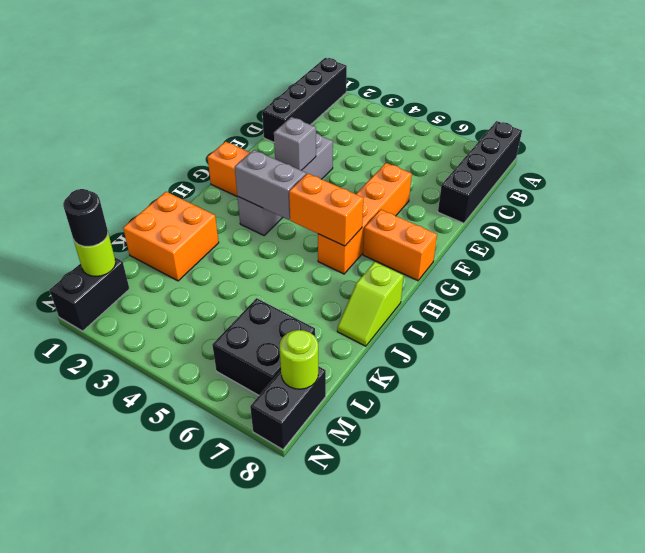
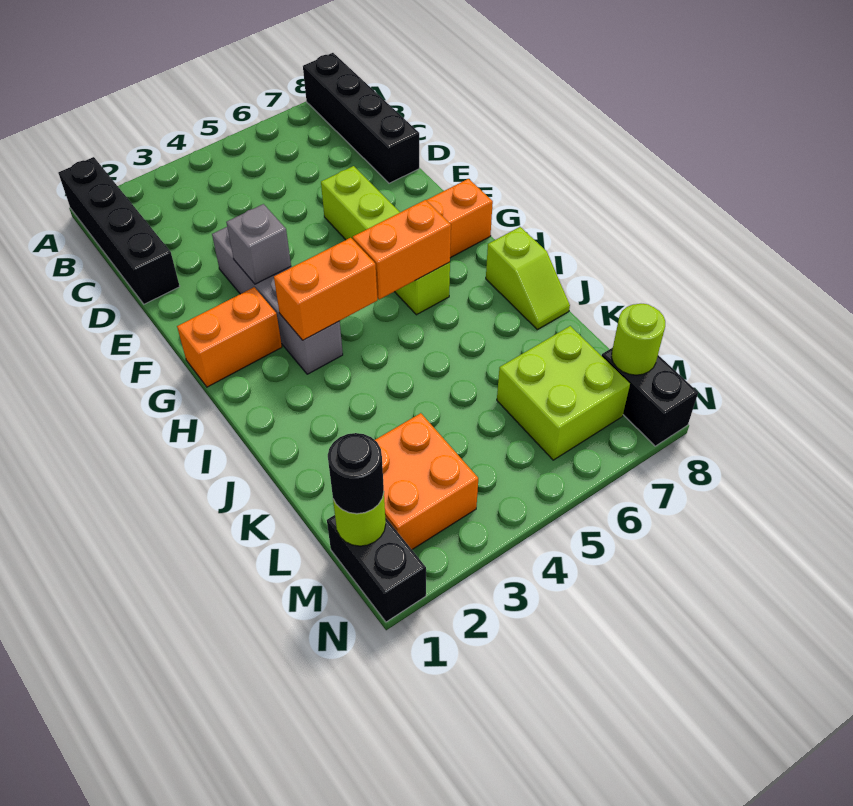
orange 1x4 brick [318,163,412,274] -> lime 1x4 brick [321,166,450,315]
grey 1x2 brick [235,150,306,220] -> orange 1x2 brick [274,238,377,340]
orange 2x2 brick [123,192,219,281] -> orange 2x2 brick moved to [375,413,478,549]
black 2x2 brick [212,298,315,395] -> lime 2x2 brick [497,326,630,460]

